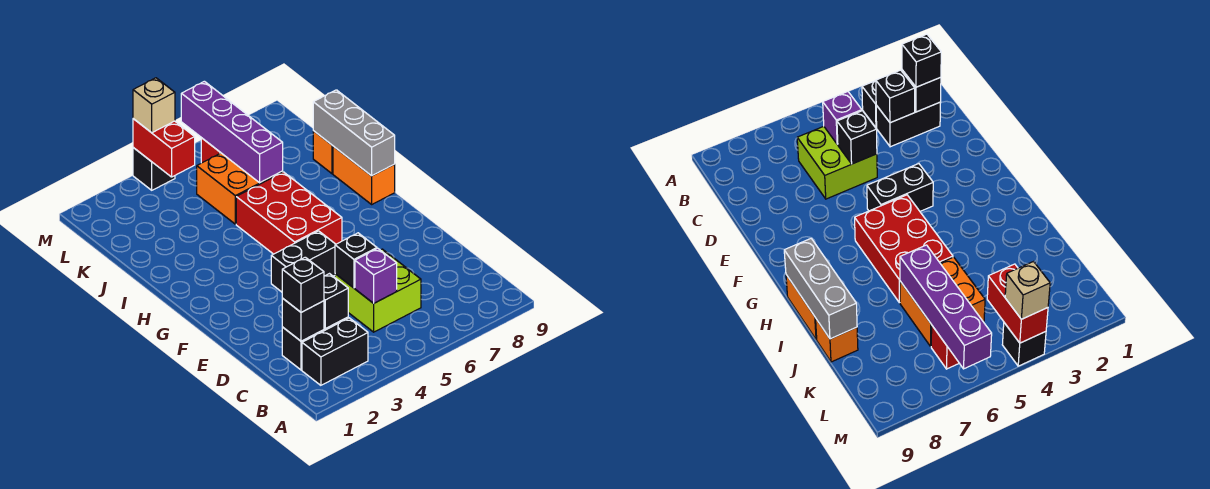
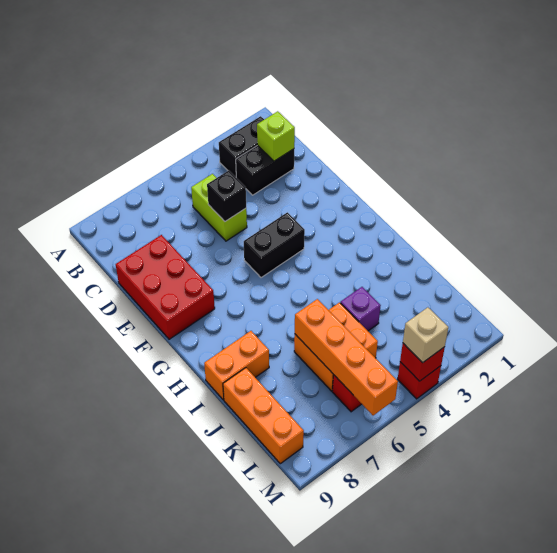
black 1x1 brick [282,298,324,341] -> lime 1x1 brick [257,111,295,161]
black 1x1 brick [282,257,324,312] -> none
black 1x1 brick [324,274,348,329] -> none
lime 2x2 brick [335,249,421,332] -> lime 1x2 brick [191,174,247,241]
purple 1x1 brick [355,248,397,303] -> purple 1x1 brick moved to [341,287,381,331]
red 2x3 brick [236,172,342,254] -> red 2x3 brick moved to [116,235,215,339]
orange 1x2 brick [333,146,395,204] -> orange 1x2 brick turned to [204,331,269,400]
grey 1x3 brick [313,90,395,176] -> none
purple 1x4 brick [181,81,283,183] -> orange 1x4 brick [295,299,398,415]
orange 1x1 brick [313,131,333,174] -> orange 1x3 brick [223,368,304,464]
red 1x2 brick [133,119,195,177] -> red 1x1 brick [400,343,445,381]
black 1x1 brick [133,148,175,190] -> red 1x1 brick [398,362,441,399]

